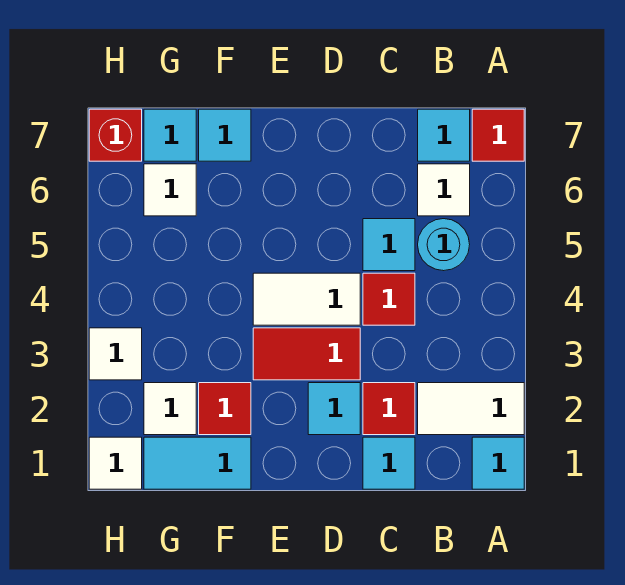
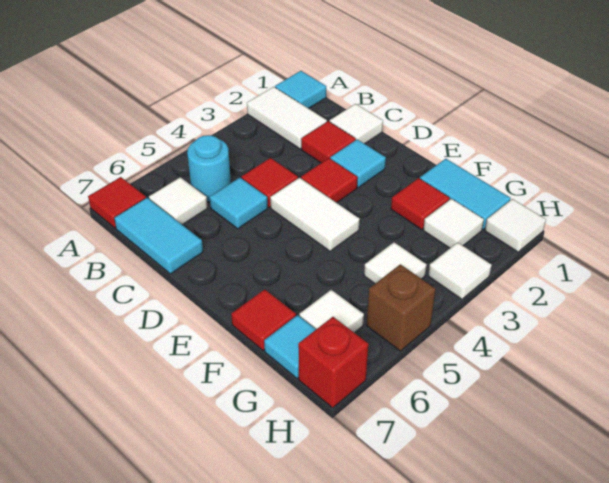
cyan 1x1 tile [418,109,470,161] -> cyan 1x2 tile [114,198,203,274]
cyan 1x1 tile [363,437,415,489] -> white 1x1 tile [330,104,383,144]
red 1x2 tile [253,328,360,380] -> red 1x1 tile [301,158,358,203]
cyan 1x1 tile [199,109,251,161] -> red 1x1 tile [231,289,296,350]
none -> white 1x1 tile [364,242,427,284]
none -> brown 1x1 brick [367,264,436,351]

